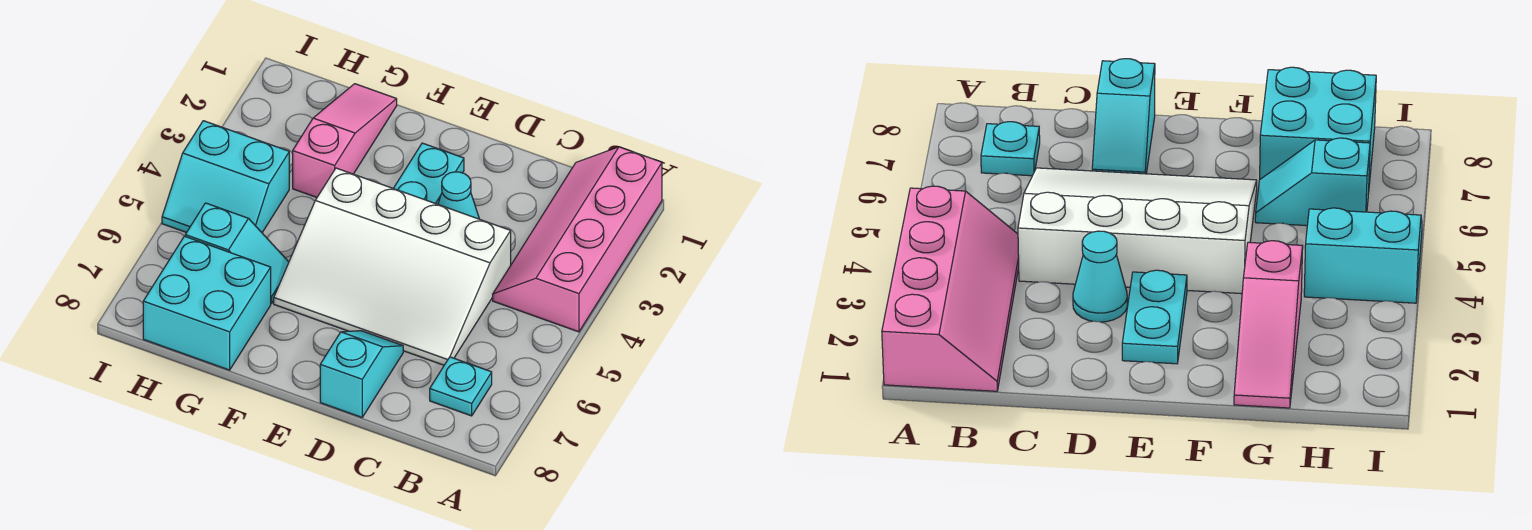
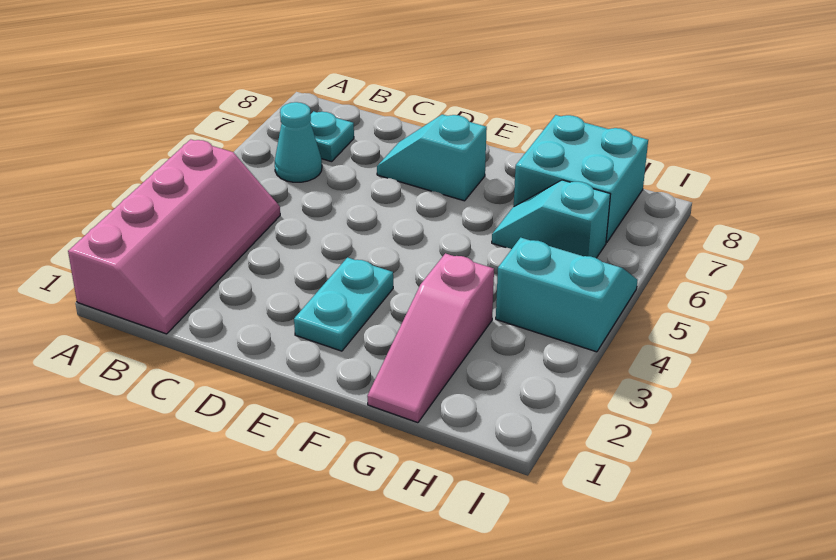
white 3x4 slope [274,168,511,365] -> none
cyan 1x1 cone [438,172,479,219] -> cyan 1x1 cone moved to [275,102,322,182]
cyan 1x2 slope [320,331,403,417] -> cyan 1x2 slope turned to [377,114,487,201]

